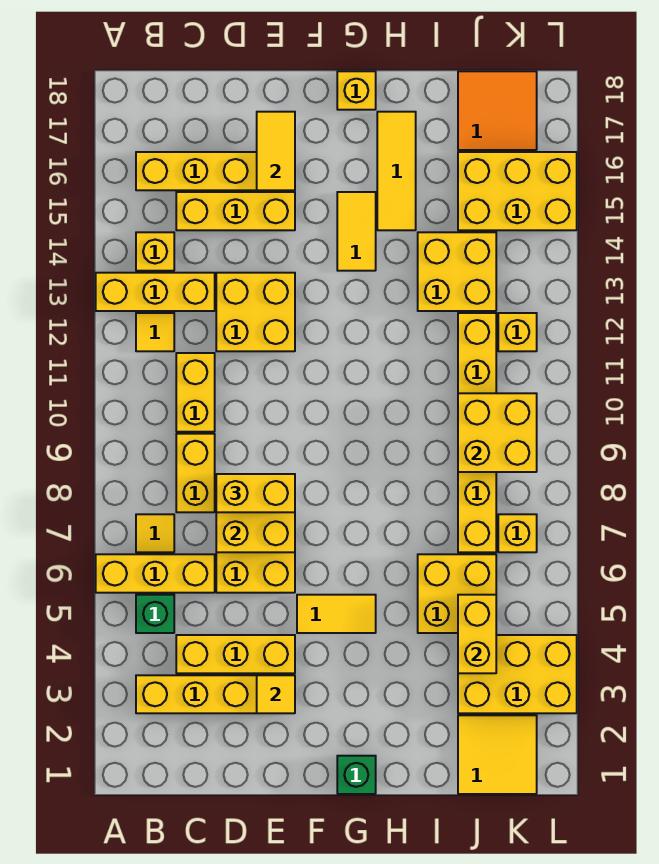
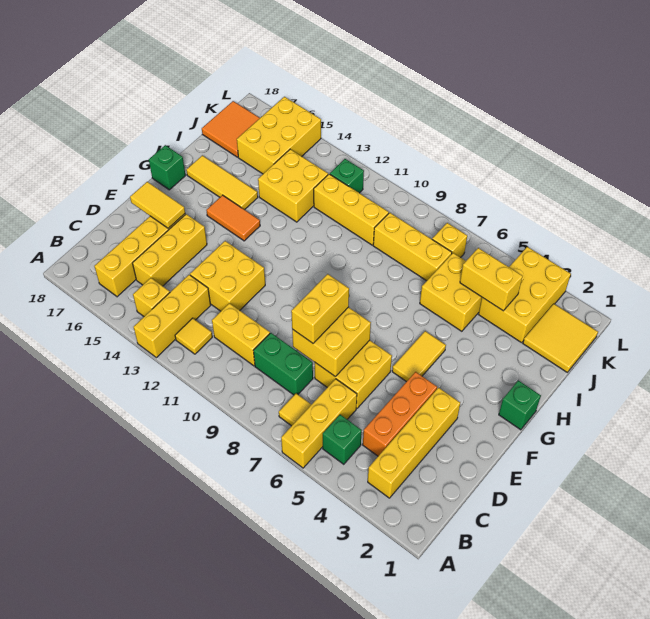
yellow 1x3 brick [176,635,295,673] -> orange 1x3 brick [363,372,437,456]
yellow 1x2 brick [176,434,215,512] -> green 1x2 brick [254,333,313,395]
yellow 1x1 tile [257,675,295,713] -> none
yellow 1x2 tile [337,192,376,271] -> orange 1x2 tile [206,195,260,241]
yellow 1x1 brick [337,71,376,110] -> green 1x1 brick [149,145,186,190]
yellow 2x2 brick [458,393,537,472] -> none
yellow 1x1 brick [498,313,537,351] -> green 1x1 brick [330,159,364,193]

